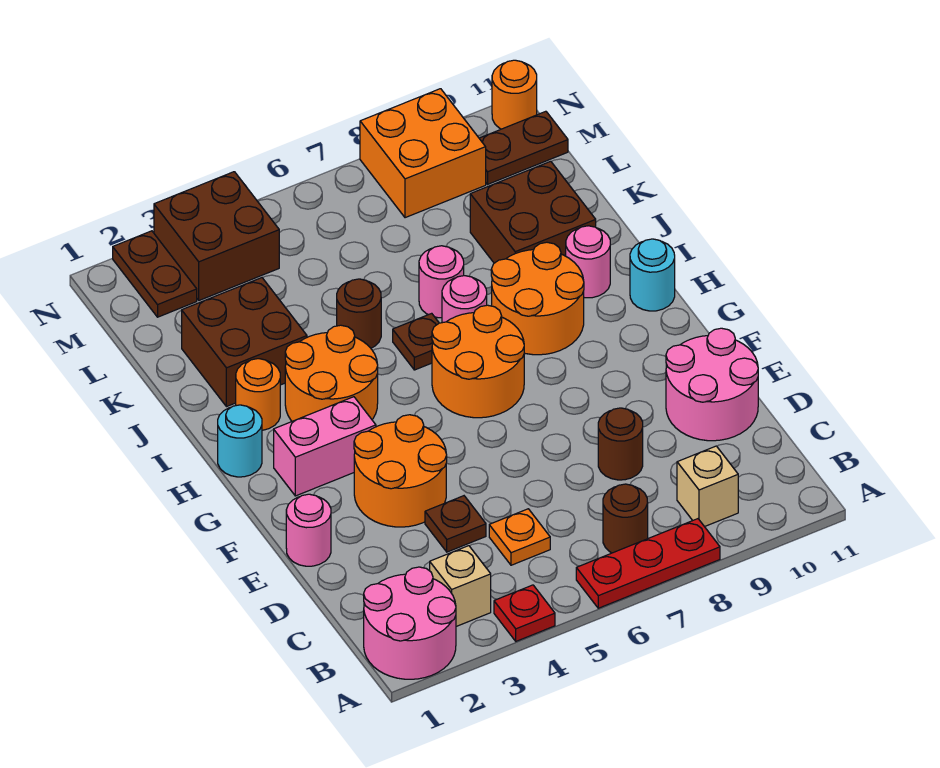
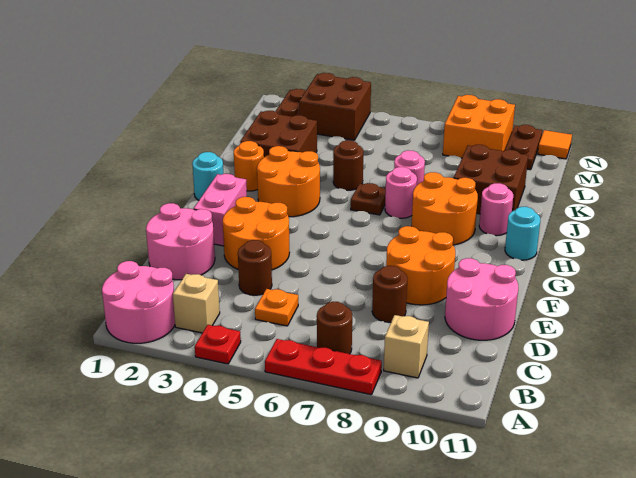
brown 1x1 plate [425,496,486,552] -> brown 1x1 round brick [238,240,272,295]
pink 1x1 round brick [286,494,331,566] -> pink 2x2 round brick [146,203,215,280]
pink 1x2 brick [274,397,376,496] -> pink 1x2 brick turned to [194,174,247,246]
orange 2x2 round brick [432,305,524,418] -> orange 2x2 round brick moved to [386,226,455,305]
brown 1x2 plate [479,111,568,184] -> brown 1x2 plate turned to [505,125,542,170]
orange 1x1 round brick [492,60,537,129] -> orange 1x1 tile [538,130,572,159]

